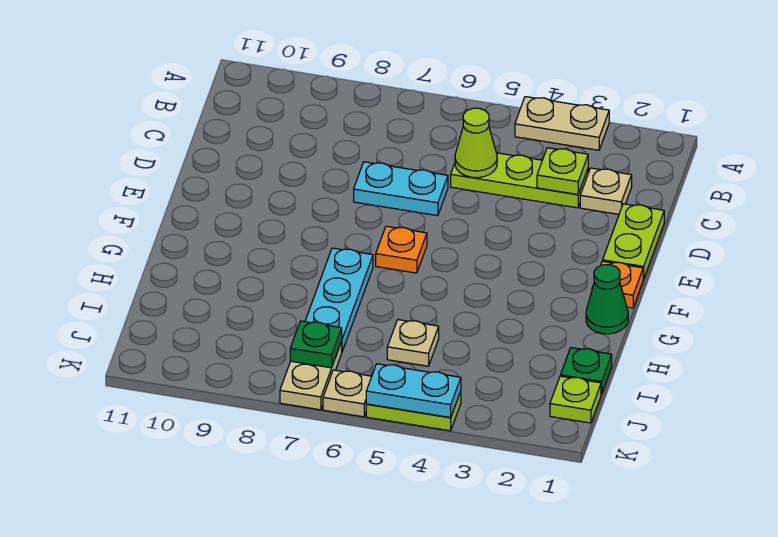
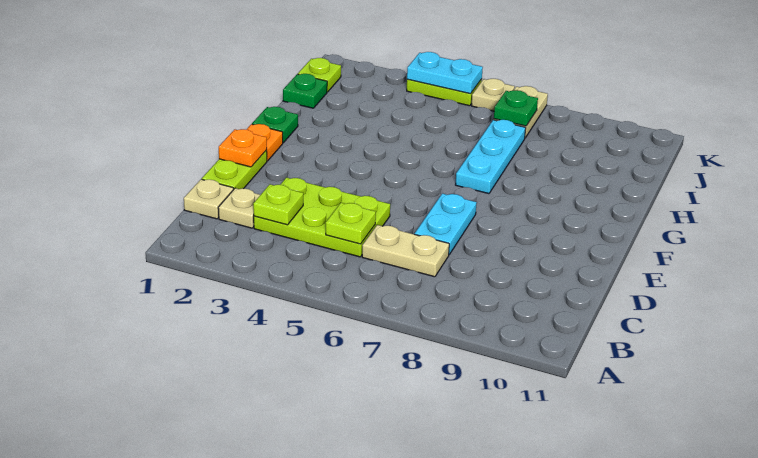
tan 1x2 plate [515,97,609,150] -> tan 1x2 plate moved to [362,225,449,277]
lime 1x3 plate [451,153,588,208] -> lime 2x3 plate [254,178,390,257]
lime 1x1 cone [455,108,497,178] -> lime 1x1 plate [326,203,376,244]
cyan 1x2 plate [354,162,448,216] -> cyan 1x2 plate turned to [415,194,477,255]
orange 1x1 plate [376,226,427,273] -> orange 1x1 plate moved to [219,129,267,167]
green 1x1 cone [586,265,628,334] -> green 1x1 plate [252,107,298,143]
tan 1x1 plate [387,320,439,366] -> tan 1x1 plate moved to [184,179,234,219]

